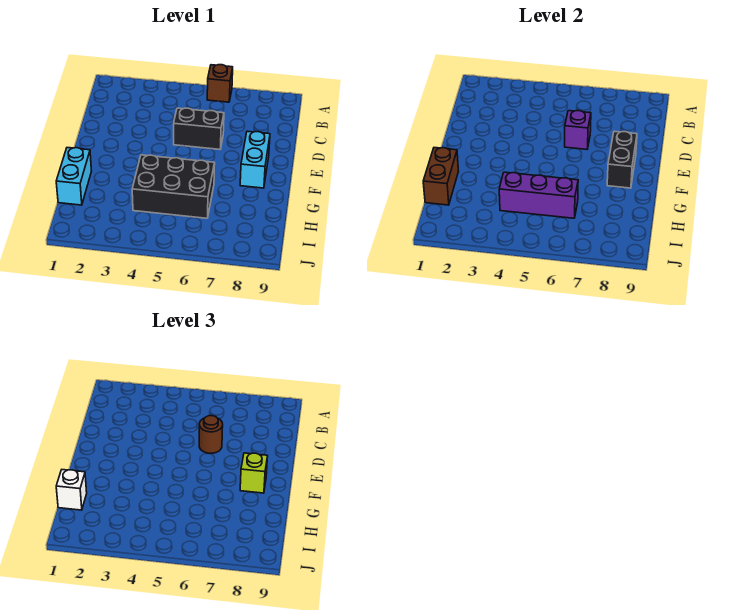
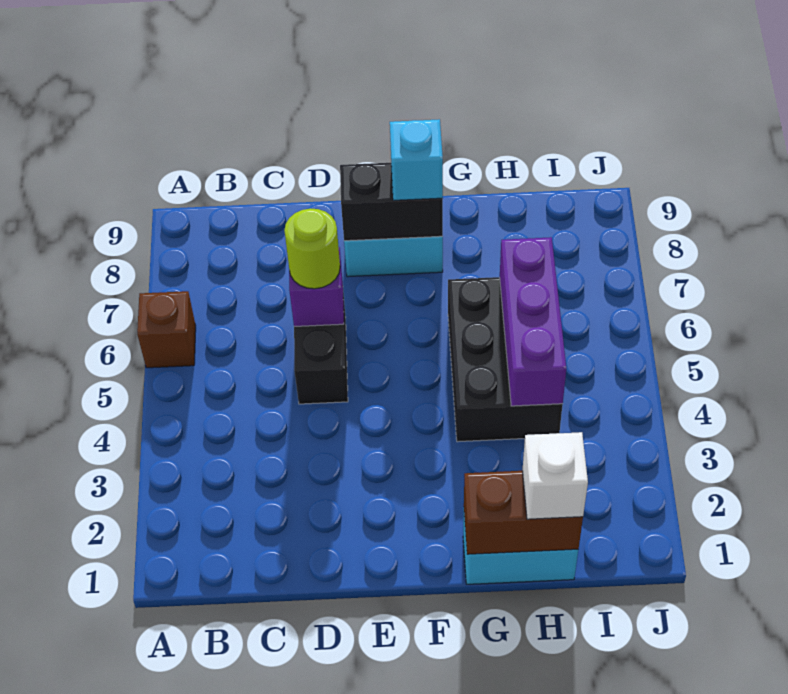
brown 1x1 round brick [199,416,223,453] -> lime 1x1 round brick [284,208,340,289]
lime 1x1 brick [240,453,268,493] -> cyan 1x1 brick [390,119,443,200]

